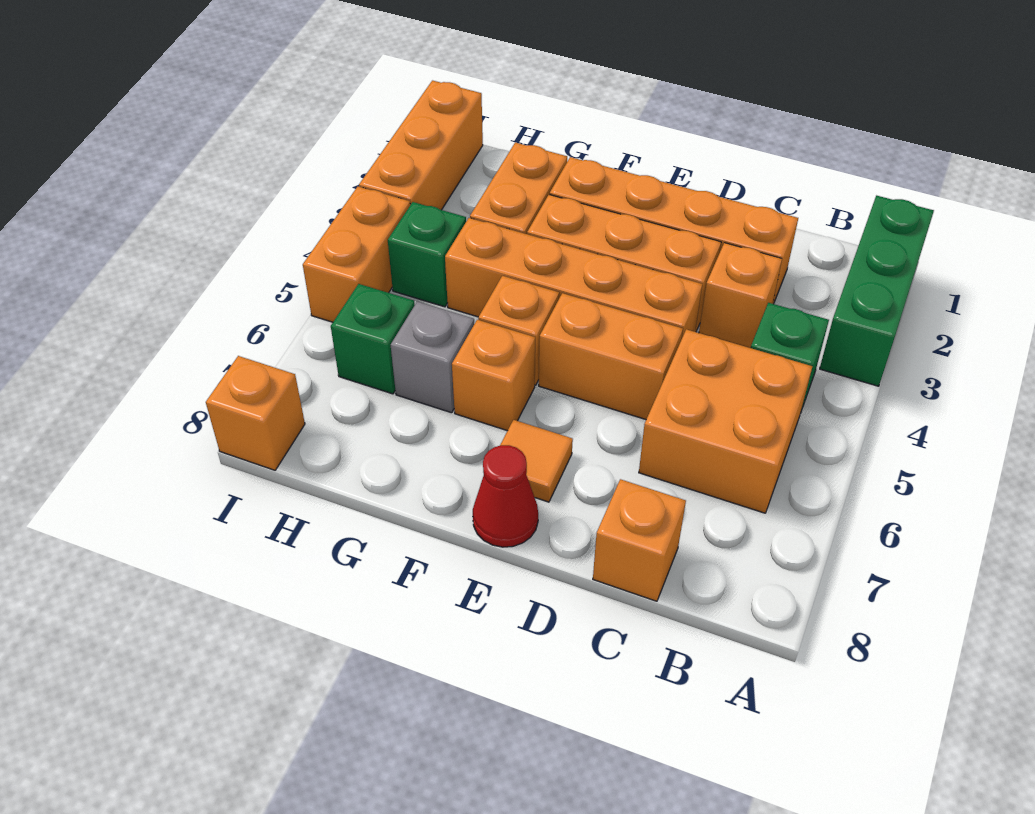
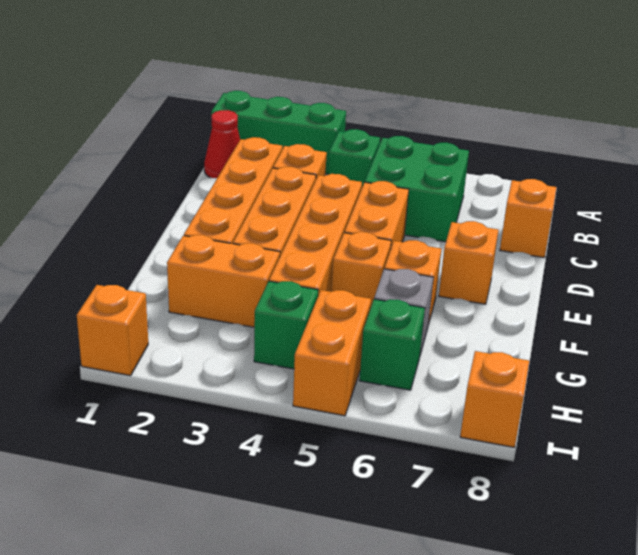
orange 2x2 brick [639,329,813,513] -> green 2x2 brick [365,136,469,242]
orange 1x1 tile [500,420,573,502] -> orange 1x1 brick [439,221,498,304]
red 1x1 cone [473,445,538,547] -> red 1x1 cone moved to [204,110,240,178]
orange 1x3 brick [359,81,483,210] -> orange 1x1 brick [77,285,148,376]
orange 1x2 brick [303,187,410,322] -> orange 1x2 brick turned to [293,290,371,416]

